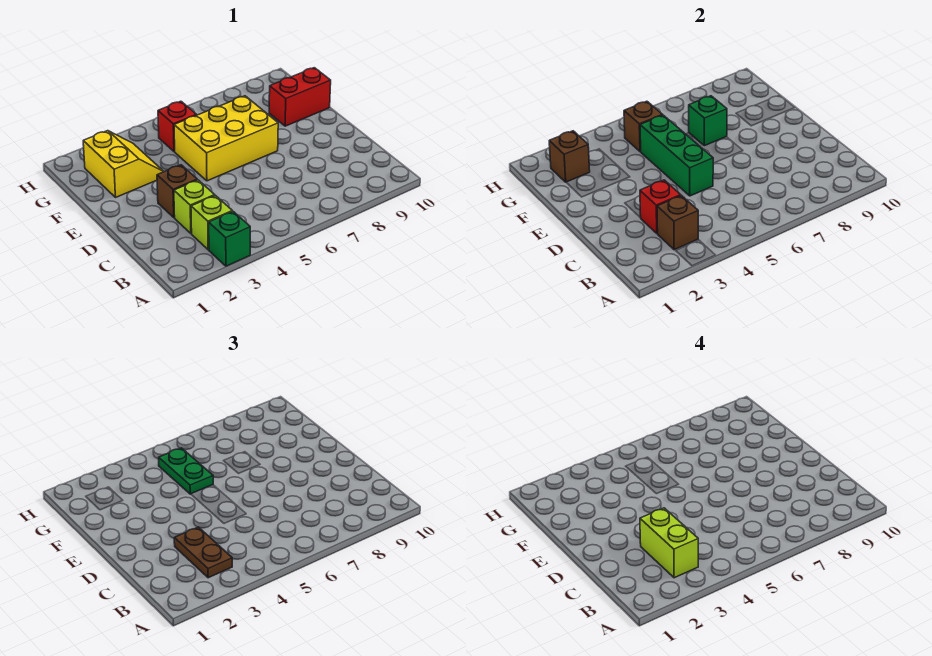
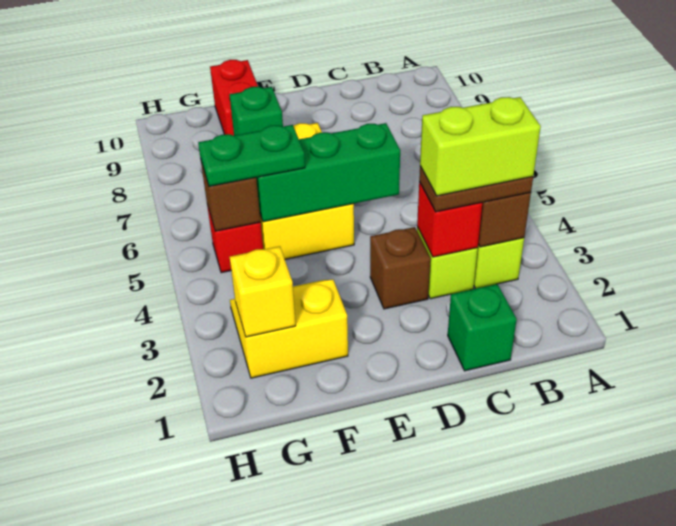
green 1x1 brick [209,211,250,266] -> green 1x1 brick moved to [448,284,517,371]
brown 1x1 brick [549,131,590,182] -> yellow 1x1 brick [230,246,296,337]

